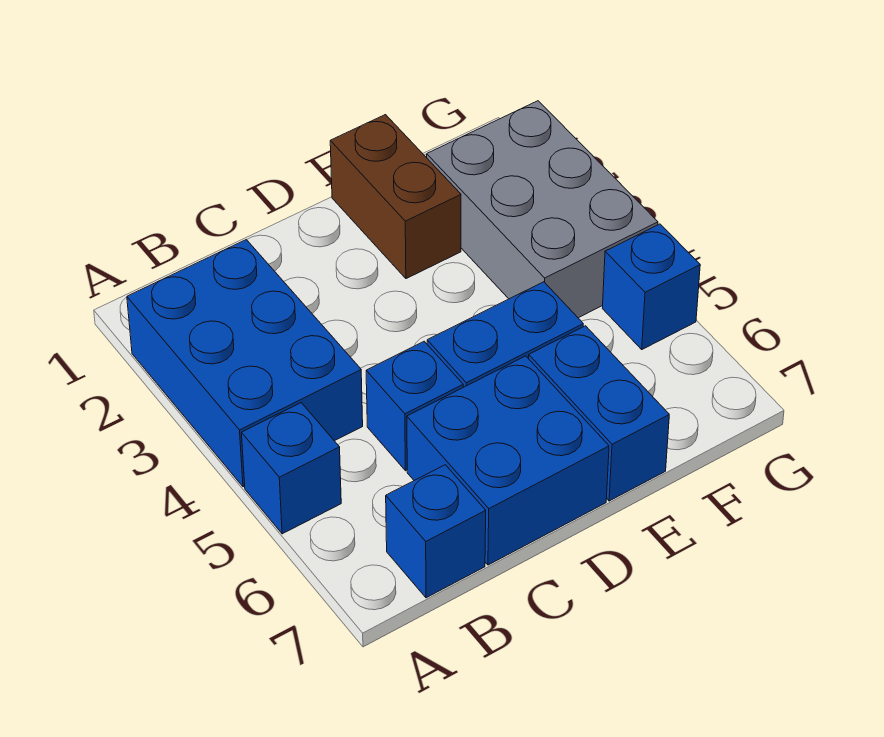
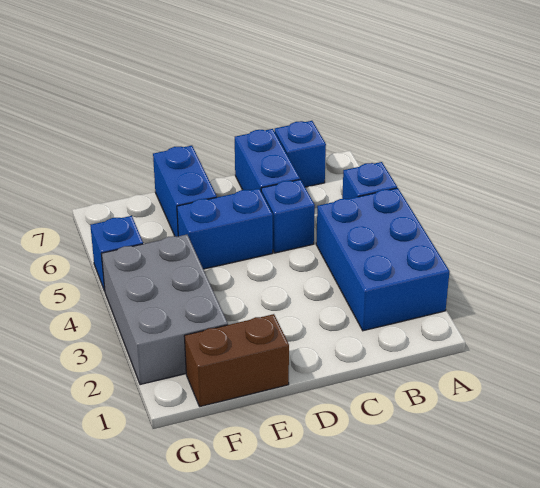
blue 2x2 brick [407,356,609,565] -> blue 1x2 brick [235,129,300,190]
brown 1x2 brick [330,115,461,279] -> brown 1x2 brick turned to [184,314,289,407]

